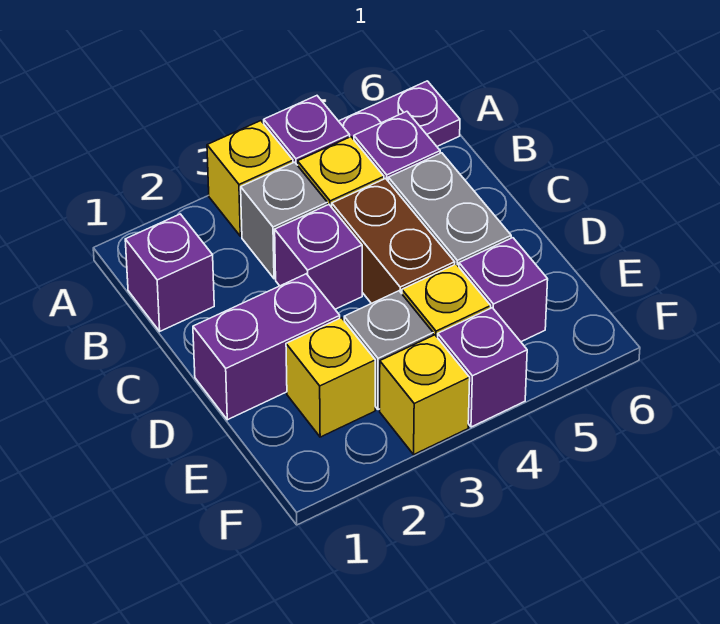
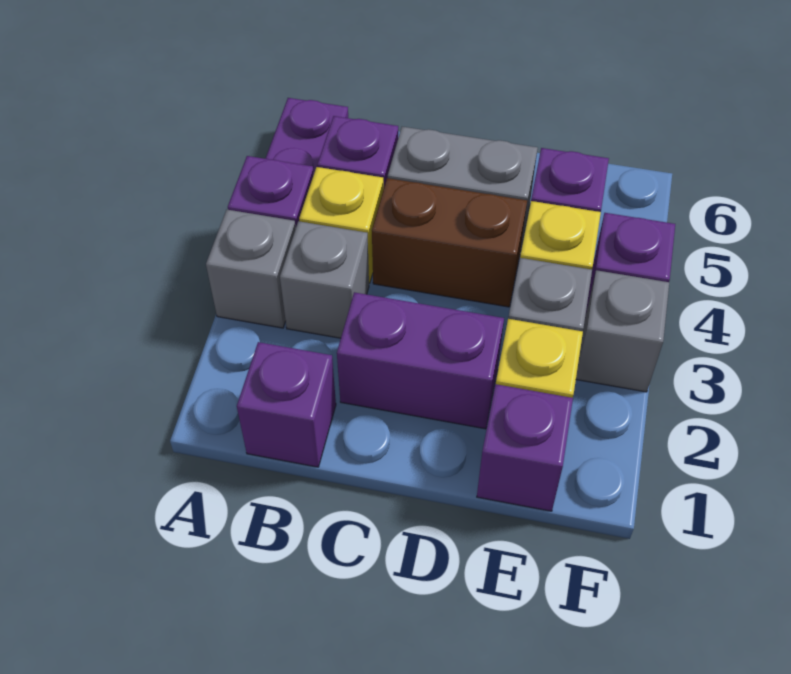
yellow 1x1 brick [207,121,293,236] -> grey 1x1 brick [206,210,296,328]
purple 1x1 brick [275,205,362,309] -> purple 1x1 brick moved to [477,384,573,511]
purple 1x2 brick [193,274,340,420] -> purple 1x2 brick turned to [337,292,504,429]
yellow 1x1 brick [380,335,470,454] -> grey 1x1 brick [576,270,669,392]

